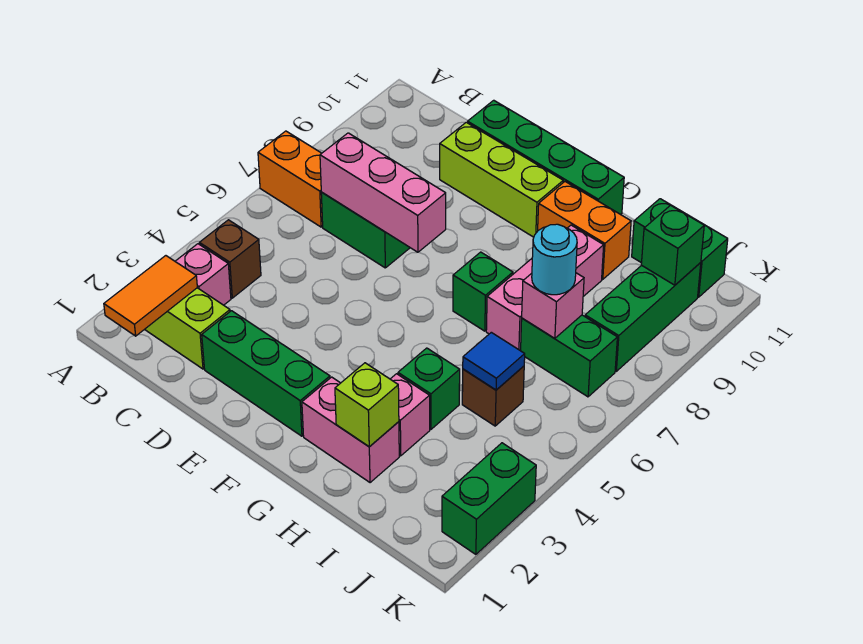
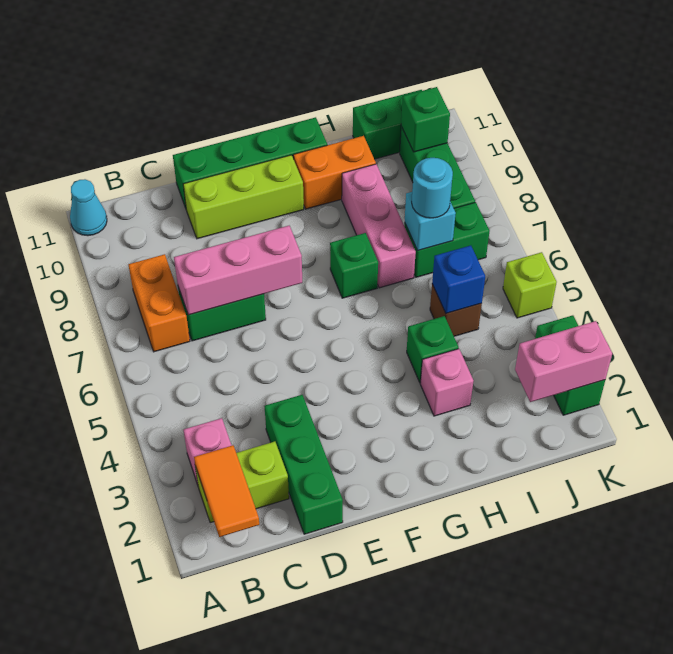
orange 1x2 brick [258,131,323,227] -> orange 1x2 brick turned to [128,254,190,352]
none -> cyan 1x1 cone [70,179,107,236]
brown 1x1 brick [199,220,261,298] -> none
green 1x3 brick [202,311,330,436] -> green 1x3 brick turned to [265,395,343,534]
pink 1x2 brick [302,377,399,483] -> pink 1x2 brick moved to [515,321,612,402]
lime 1x1 brick [335,363,399,447] -> lime 1x1 brick moved to [503,252,557,318]
blue 1x1 tile [463,332,525,390] -> blue 1x1 brick [432,246,485,313]
pink 1x1 brick [522,273,584,339] -> cyan 1x1 brick [405,192,456,251]

